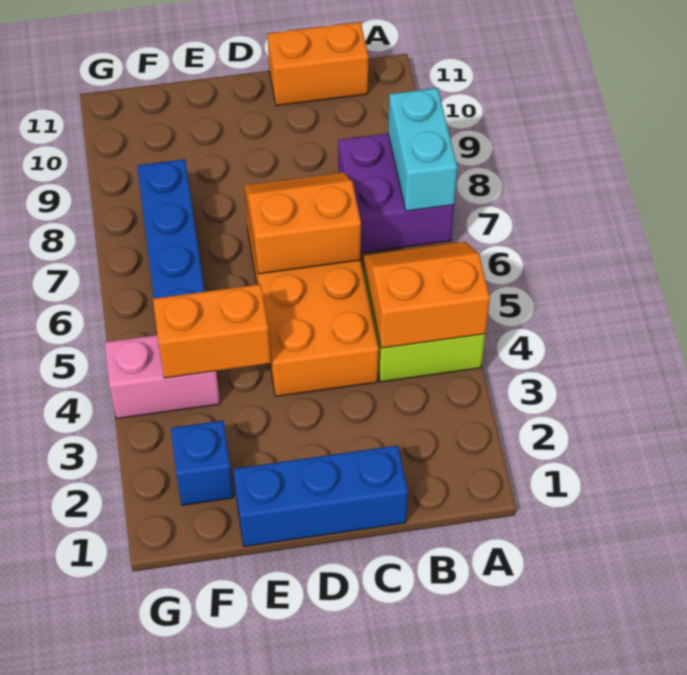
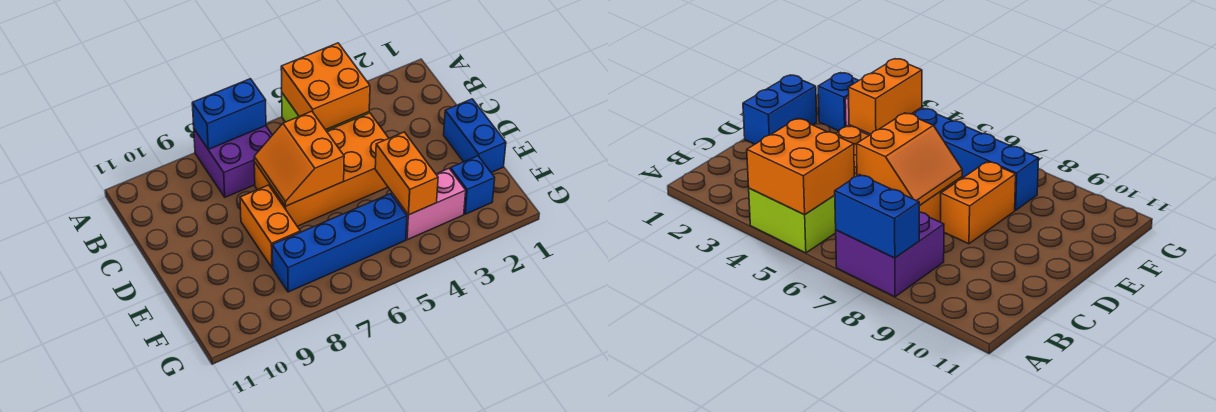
orange 2x2 slope [364,242,490,348] -> orange 2x2 brick [281,43,370,130]
cyan 1x2 brick [388,88,457,211] -> blue 1x2 brick [192,79,266,149]
orange 1x2 brick [268,22,368,106] -> orange 1x2 brick moved to [240,185,300,268]
blue 1x3 brick [233,445,408,547] -> blue 1x2 brick [444,99,506,173]
pink 1x2 brick [105,335,220,419] -> pink 1x2 brick turned to [392,169,466,240]

